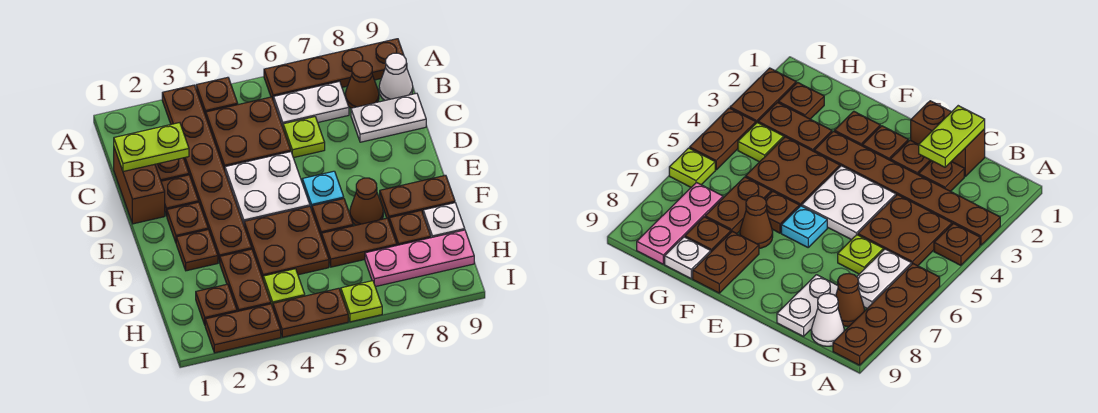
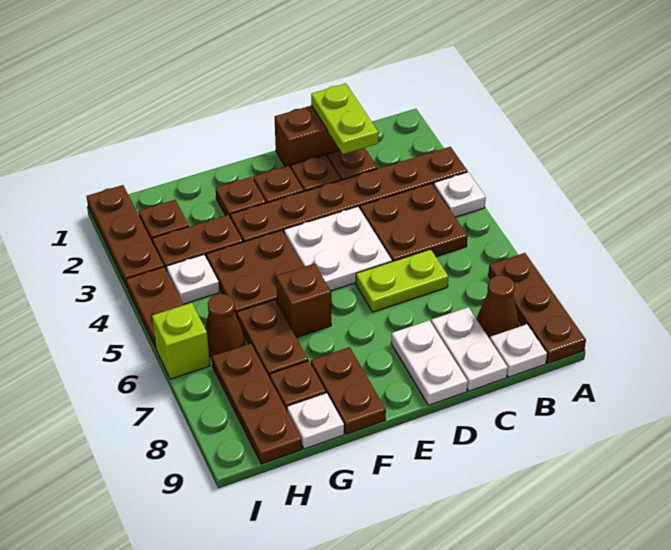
brown 1x1 plate [196,77,238,116] -> white 1x1 plate [434,172,486,217]
brown 1x4 plate [264,39,407,101] -> brown 1x3 plate [488,253,586,363]
white 1x2 plate [274,81,349,126] -> white 1x2 plate moved to [391,320,468,405]
white 1x1 cone [379,53,413,100] -> white 1x1 plate [490,324,547,377]
lime 1x1 plate [283,117,325,158] -> lime 1x2 plate [356,249,448,312]
cyan 1x1 plate [302,171,344,209] -> none
brown 1x1 plate [312,199,353,238] -> brown 1x1 brick [276,264,331,337]
brown 1x1 cone [350,178,383,225] -> brown 1x1 cone moved to [205,294,245,357]
lime 1x1 plate [263,269,305,307] -> white 1x1 plate [167,255,219,304]
pink 1x3 plate [365,230,474,287] -> brown 1x3 plate [212,343,302,464]
brown 1x2 plate [205,304,281,353] -> brown 1x3 plate [87,185,164,287]
lime 1x1 plate [341,281,382,322] -> lime 1x1 brick [152,303,210,379]

